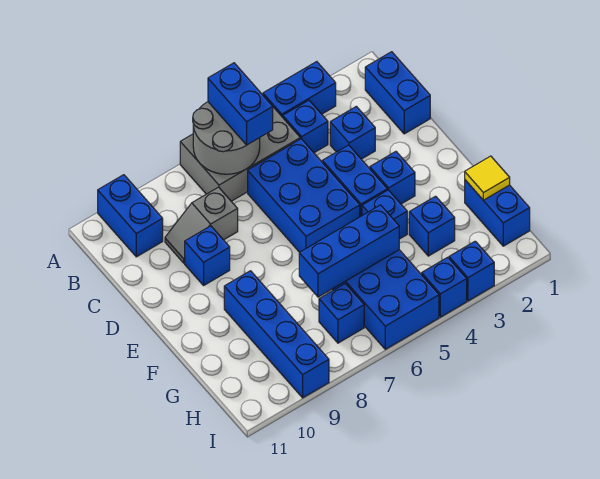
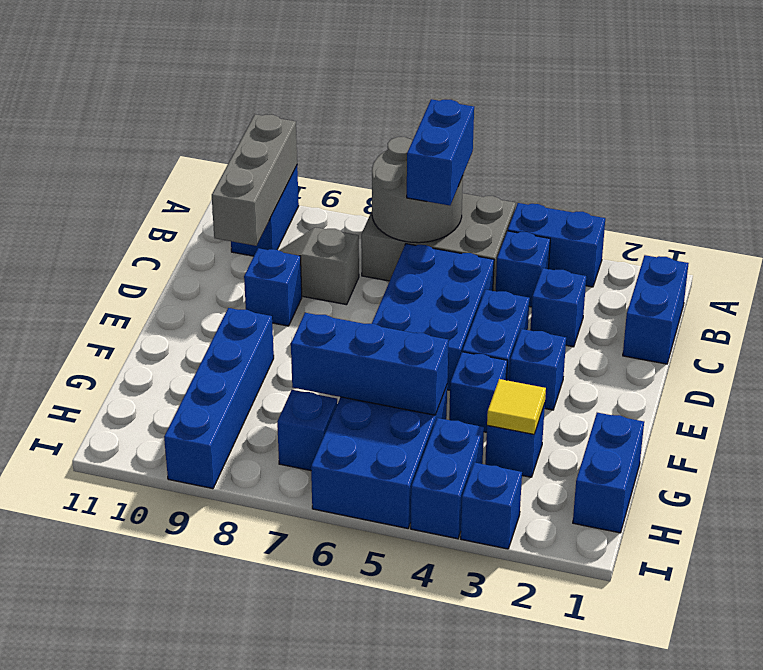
none -> grey 1x3 brick [212,114,297,246]
yellow 1x1 tile [465,156,510,200] -> yellow 1x1 tile moved to [487,379,546,434]
blue 1x1 brick [422,257,467,317] -> blue 1x2 brick [411,418,484,539]

